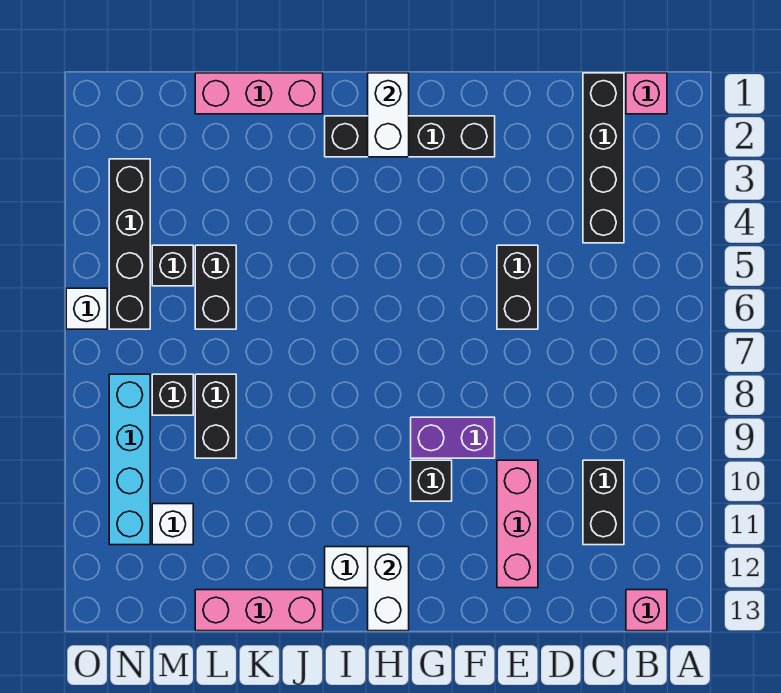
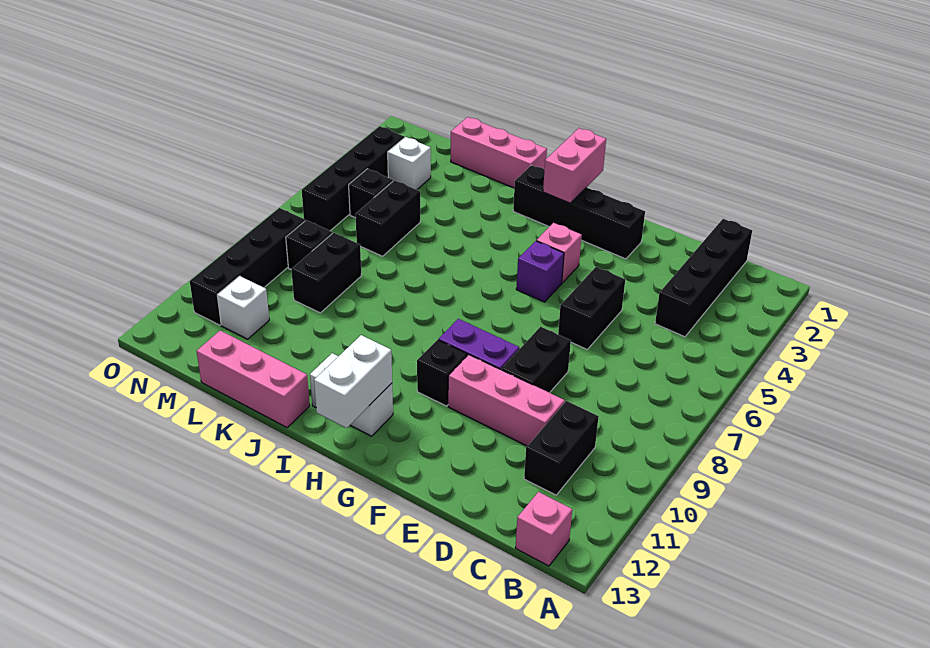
pink 1x1 brick [626,73,667,114] -> pink 1x1 brick moved to [536,223,582,283]
none -> black 1x2 brick [502,327,571,393]
pink 1x3 brick [497,460,538,588] -> pink 1x3 brick turned to [448,355,565,446]
none -> purple 1x1 brick [516,241,564,302]
white 1x2 brick [368,73,409,157] -> pink 1x2 brick [543,128,606,203]
cyan 1x4 brick [109,374,150,545] -> black 1x4 brick [190,208,305,325]
white 1x1 brick [66,288,107,329] -> white 1x1 brick moved to [388,137,431,190]

